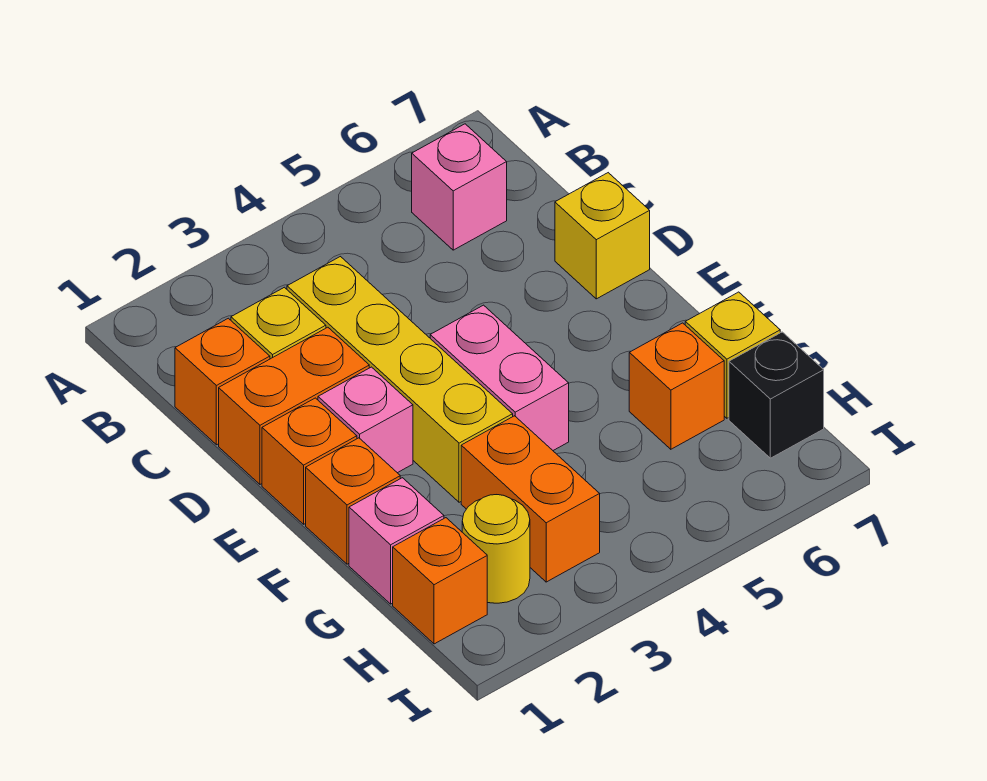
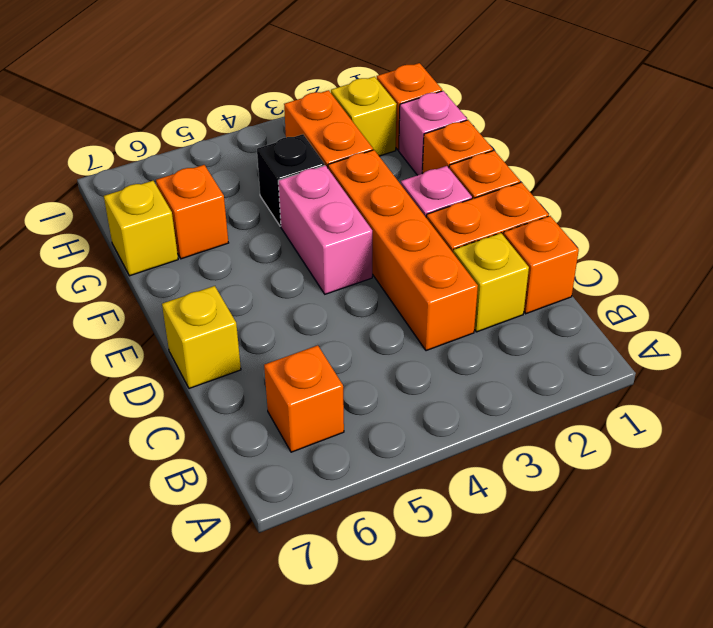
pink 1x1 brick [412,124,507,250] -> orange 1x1 brick [264,345,344,452]
yellow 1x4 brick [287,257,513,502] -> orange 1x4 brick [328,150,478,351]
yellow 1x1 round brick [462,495,530,603] -> yellow 1x1 brick [331,77,397,156]
black 1x1 brick [729,332,824,458] -> black 1x1 brick moved to [257,134,325,226]

